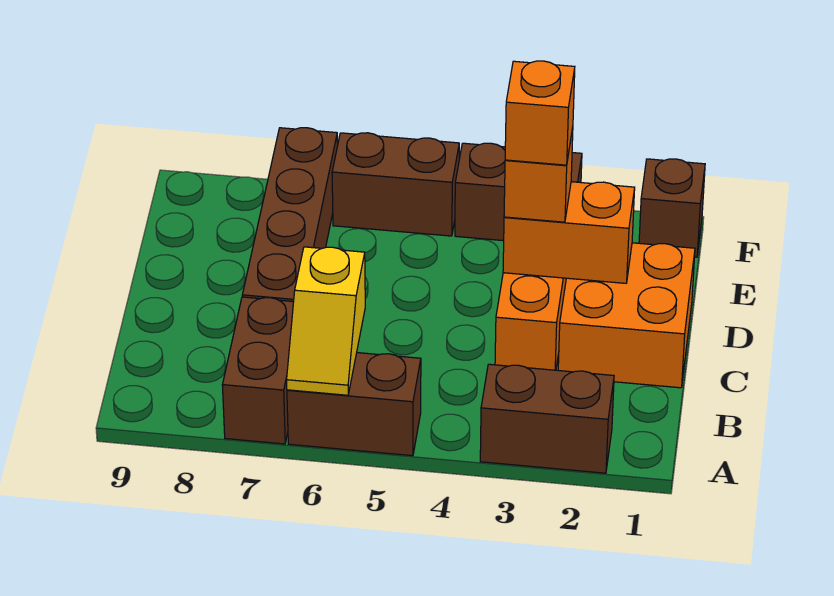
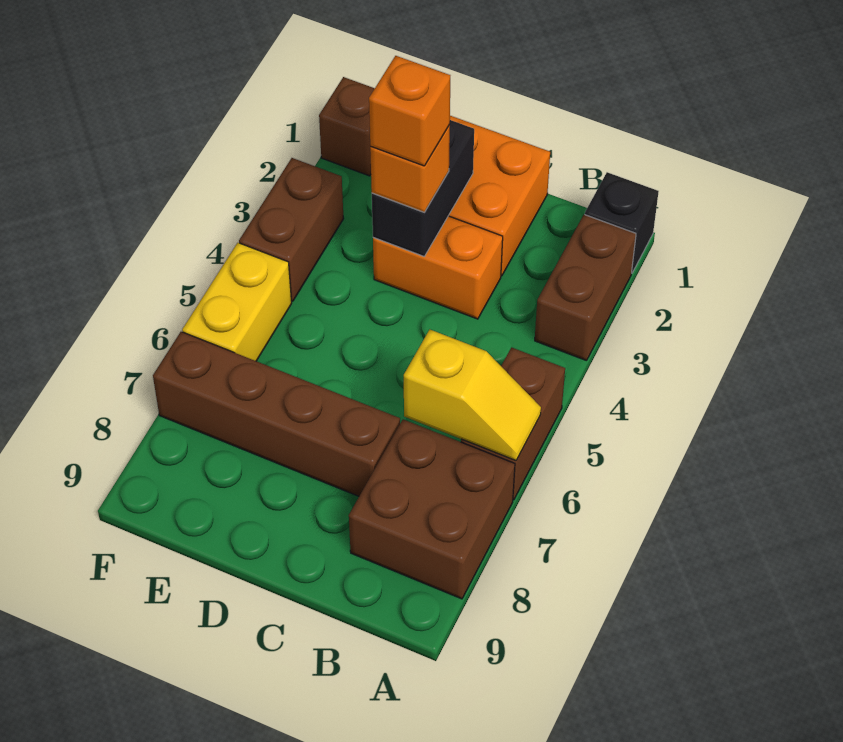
none -> black 1x1 brick [585,172,659,273]
brown 1x2 brick [222,297,294,444] -> brown 2x2 brick [349,419,515,599]
orange 1x2 brick [503,182,635,283] -> black 1x2 brick [372,120,474,257]
brown 1x2 brick [332,133,459,236] -> yellow 1x2 brick [182,243,292,361]

